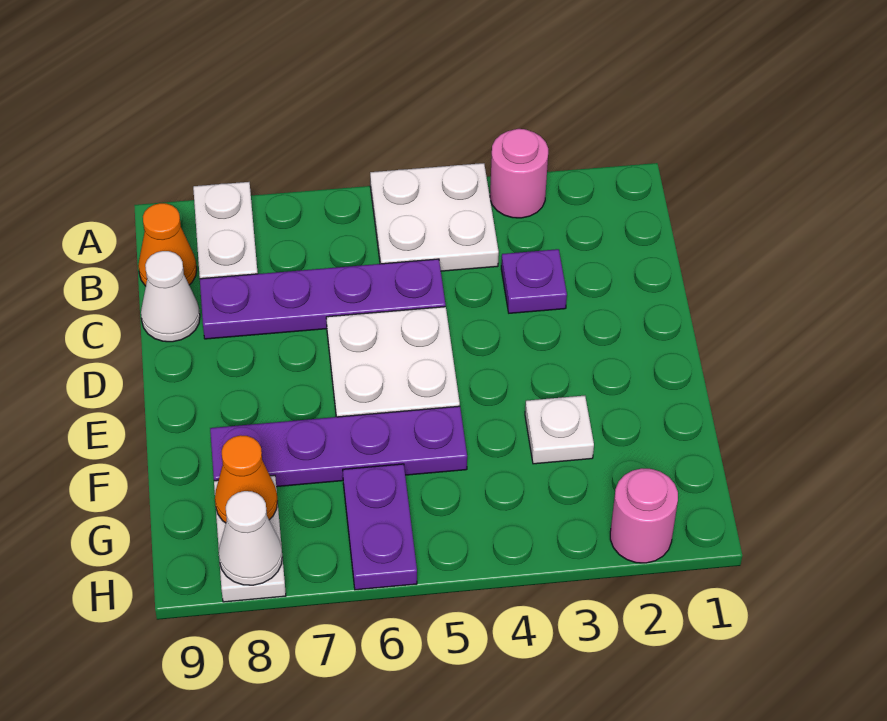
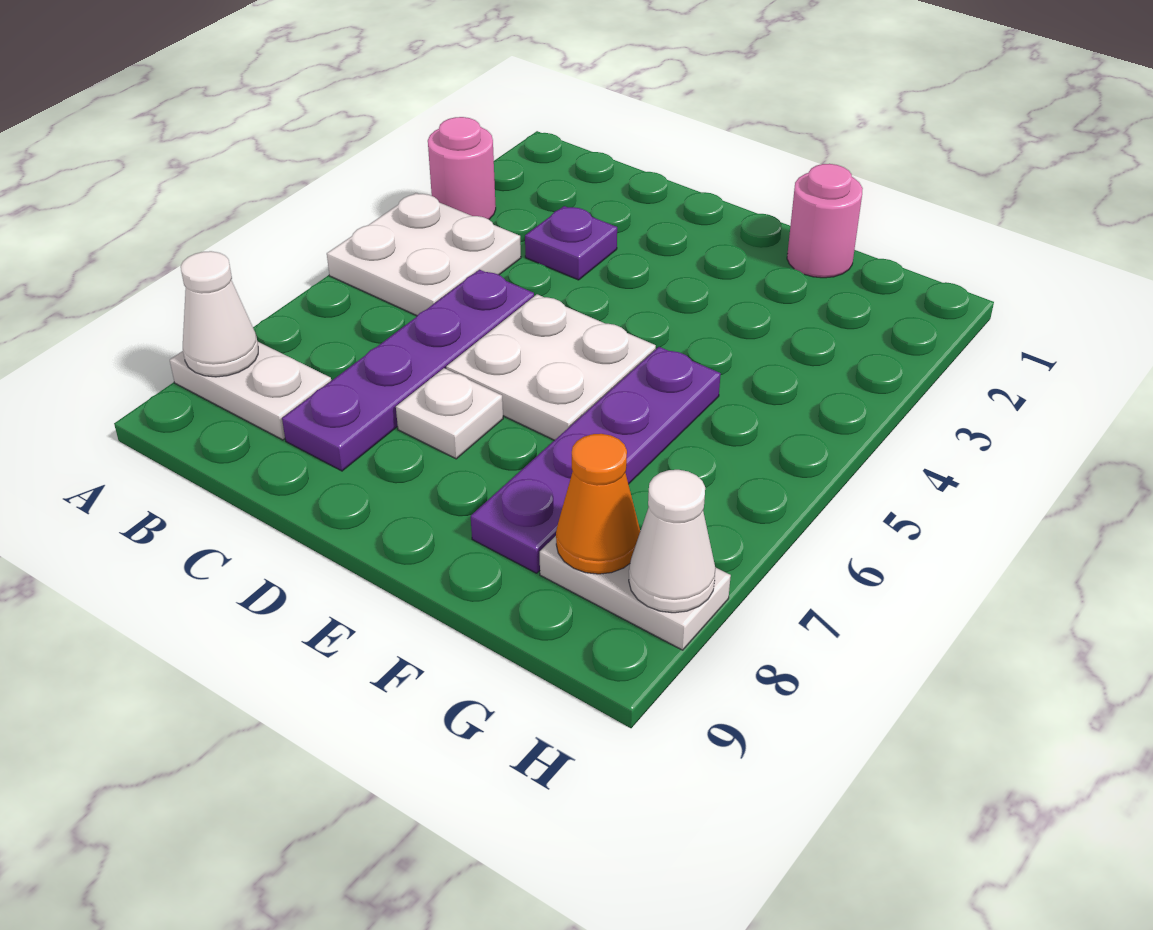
orange 1x1 cone [138,203,197,286] -> none
white 1x1 cone [141,251,200,342] -> white 1x1 cone moved to [181,251,258,377]
white 1x1 plate [525,396,594,464] -> white 1x1 plate moved to [396,368,503,459]
purple 1x2 plate [343,464,417,590] -> none
pink 1x1 round brick [610,468,678,563] -> pink 1x1 round brick moved to [787,164,863,278]

